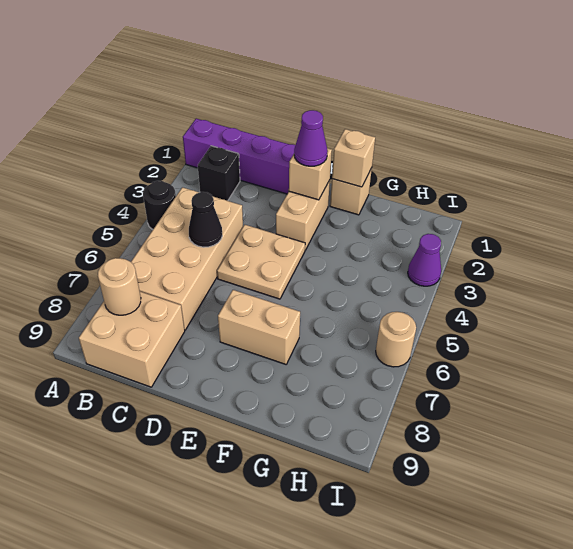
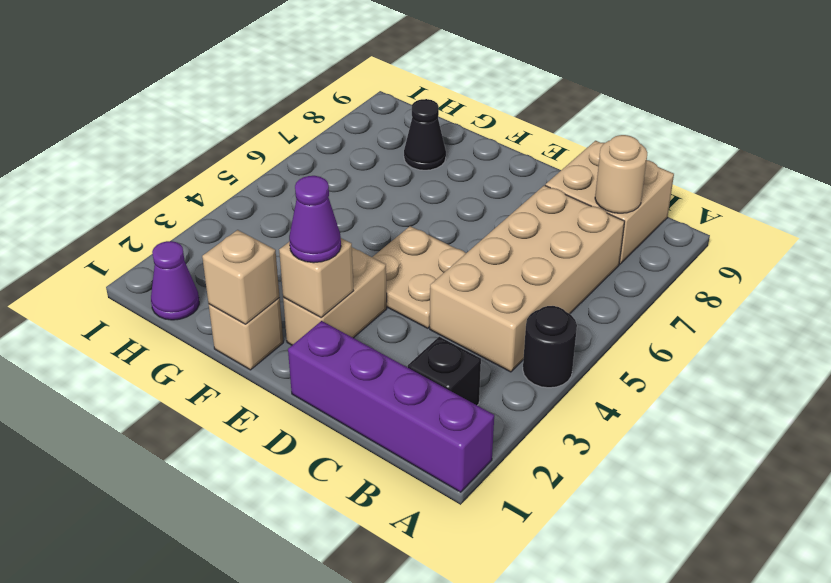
black 1x1 cone [189,192,222,247] -> black 1x1 cone moved to [404,99,446,170]
tan 1x2 brick [218,290,300,364] -> none
purple 1x1 cone [408,234,441,286] -> purple 1x1 cone moved to [151,241,199,320]
tan 1x1 round brick [376,312,416,367] -> none

